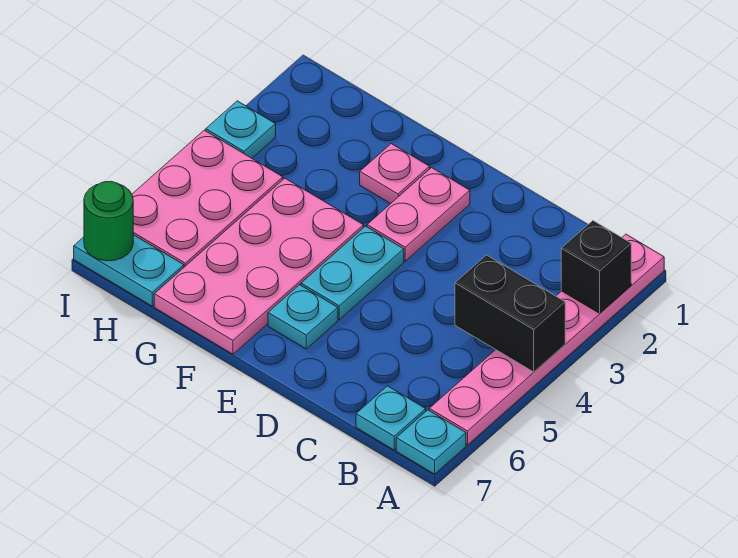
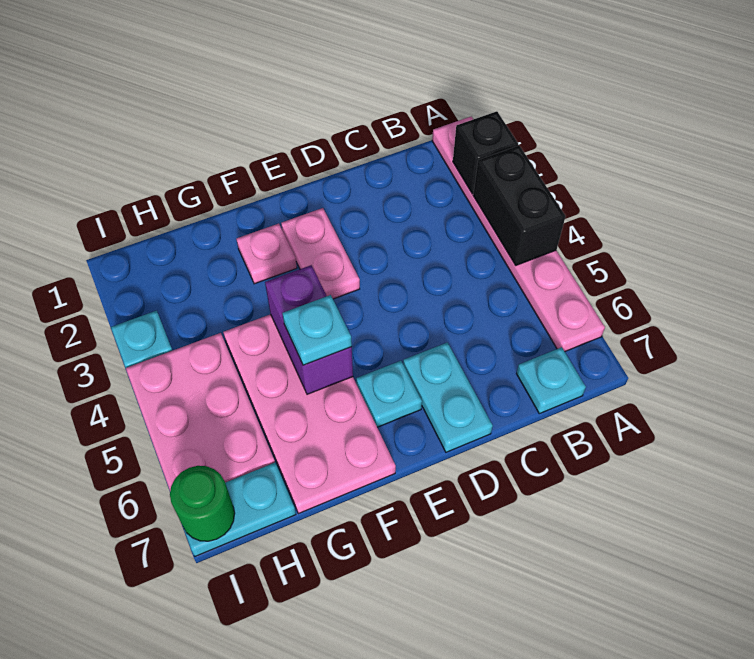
black 1x2 brick [455,255,565,372] -> black 1x2 brick turned to [473,146,565,265]
cyan 1x1 plate [396,410,466,474] -> cyan 1x1 plate moved to [283,295,352,365]
cyan 1x2 plate [301,226,404,320] -> cyan 1x2 plate moved to [403,342,493,452]
none -> purple 1x2 brick [265,265,353,394]

